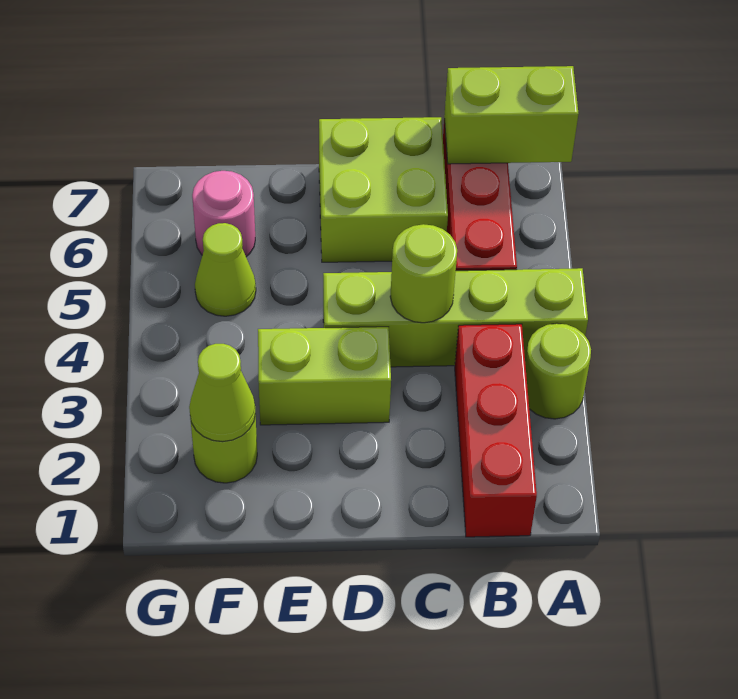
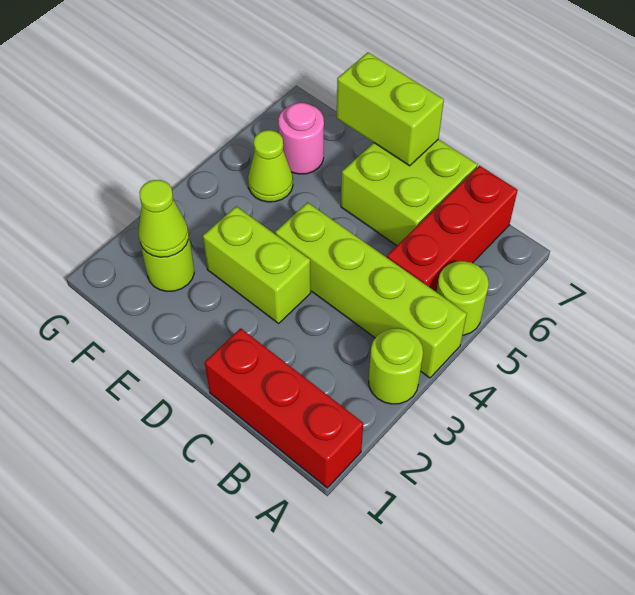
lime 1x2 brick [444,66,579,164] -> lime 1x2 brick moved to [337,52,444,166]
red 1x3 brick [455,324,537,537] -> red 1x3 brick turned to [205,328,363,488]
lime 1x1 round brick [390,224,457,323] -> lime 1x1 round brick moved to [437,261,489,335]

